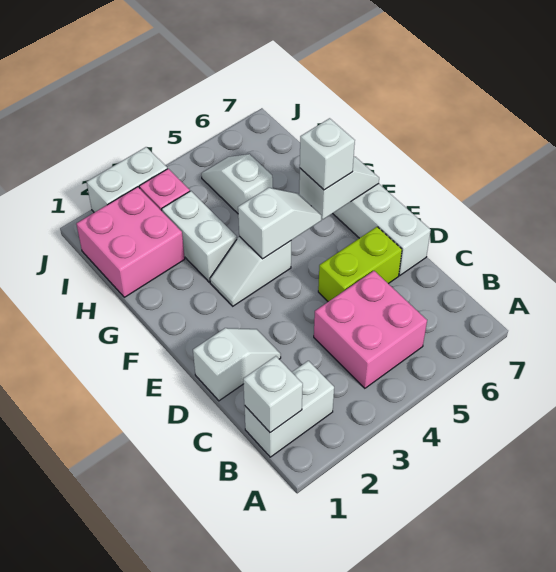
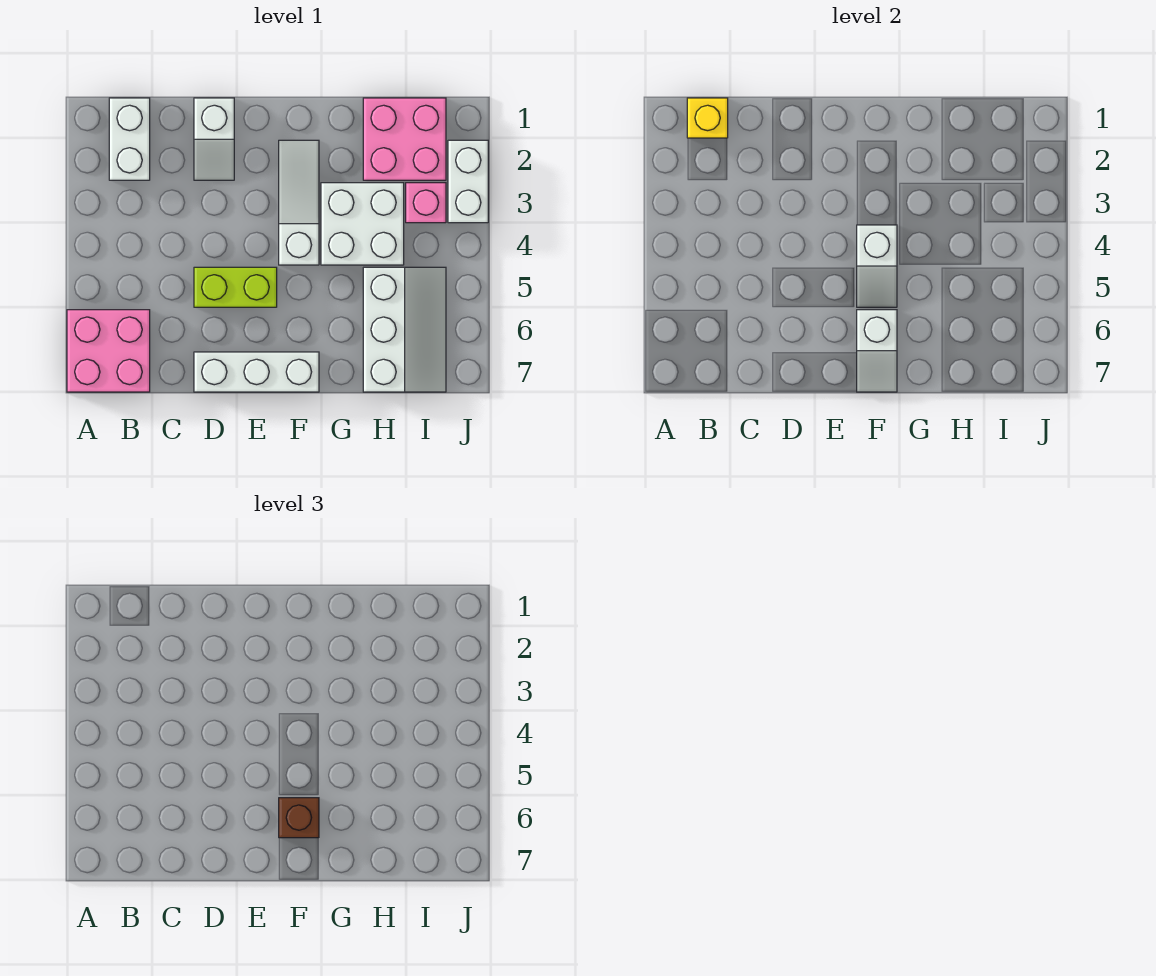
white 1x1 brick [243,356,303,433] -> yellow 1x1 brick [687,98,728,138]
pink 2x2 brick [314,271,427,388] -> pink 2x2 brick moved to [67,310,150,392]
lime 1x2 brick [318,227,402,302] -> lime 1x2 brick turned to [194,267,277,307]
white 1x2 slope [210,236,291,306] -> white 1x3 slope [279,140,319,265]
white 1x1 brick [300,118,355,190] -> brown 1x1 brick [279,798,319,838]
white 1x2 brick [162,191,237,282] -> white 2x2 brick [321,183,404,265]
white 1x2 slope [201,154,273,213] -> white 2x3 slope [363,267,446,392]

